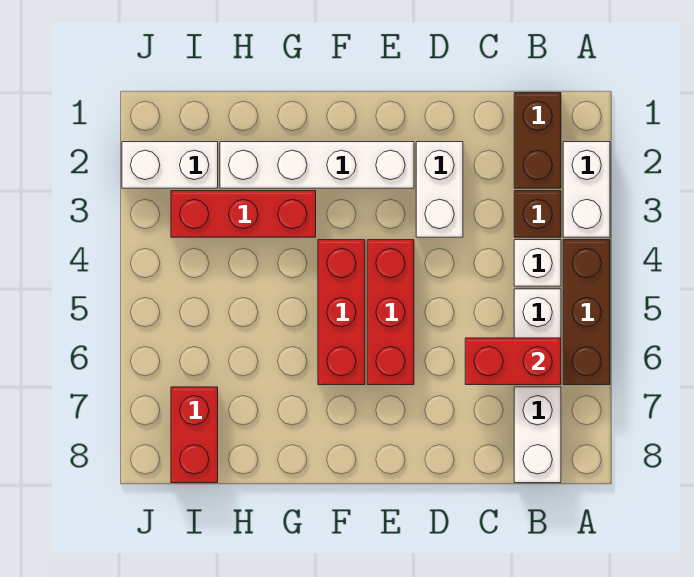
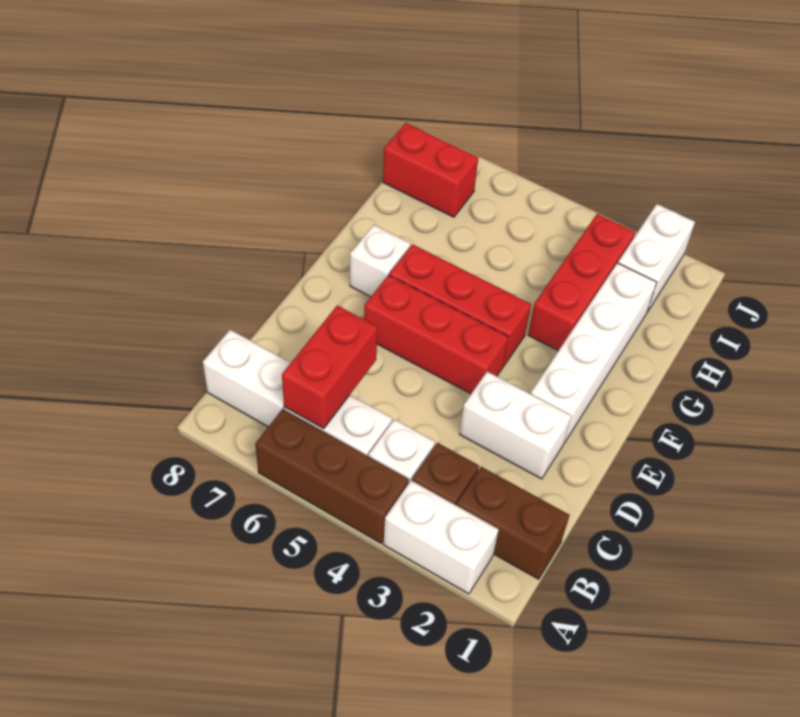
none -> white 1x1 brick [350,225,410,297]

